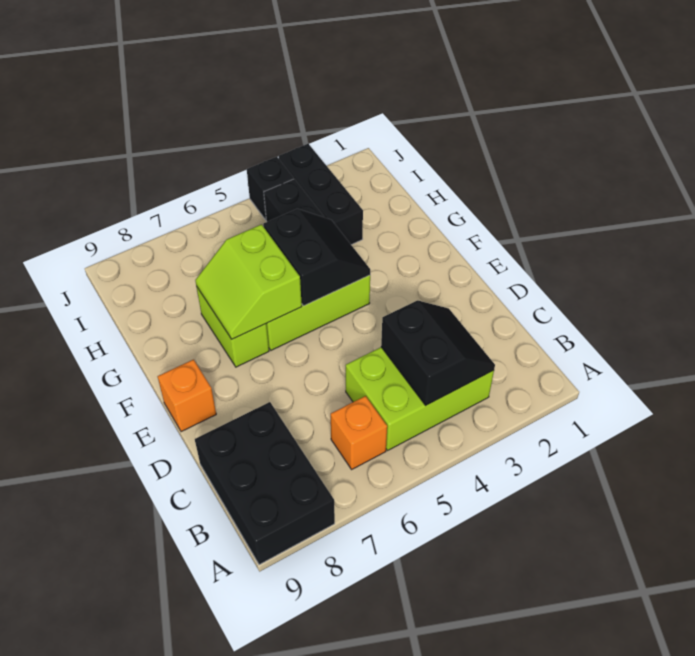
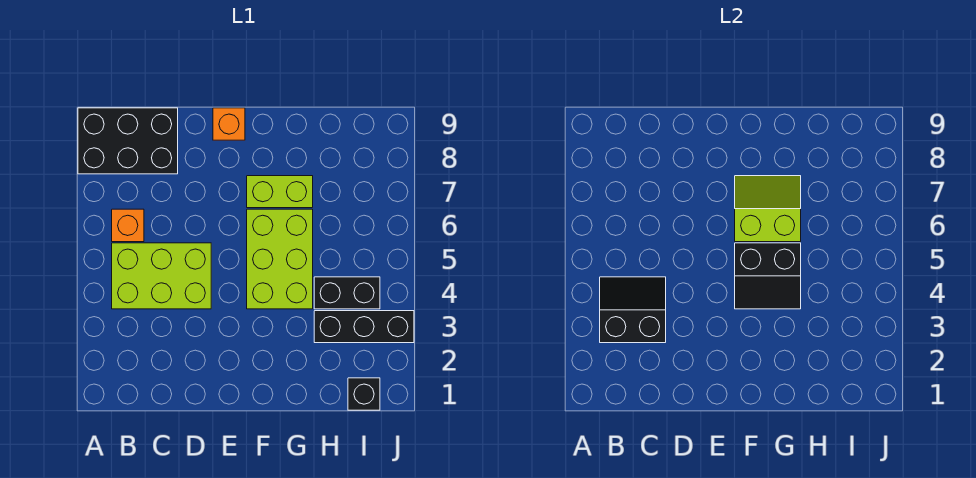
lime 2x3 brick [346,347,494,450] -> lime 2x3 brick turned to [112,243,211,309]
black 2x2 slope [381,300,495,406] -> black 2x2 slope turned to [600,277,666,343]
black 1x1 brick [247,157,294,220] -> black 1x1 brick moved to [348,378,380,410]

